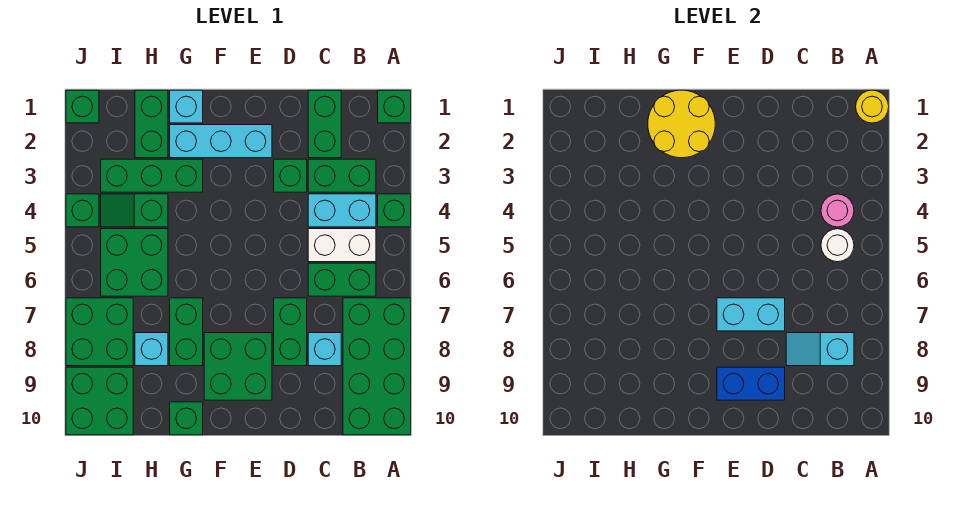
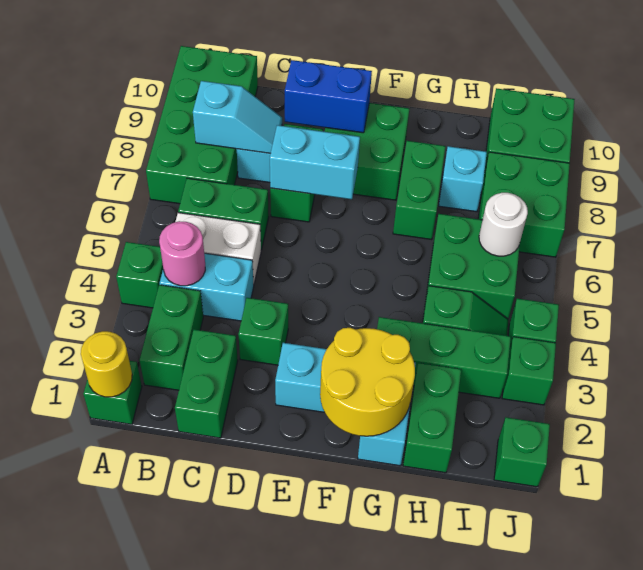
green 1x2 brick [308,159,376,192] -> green 1x2 brick turned to [140,285,203,390]
white 1x1 round brick [821,229,854,262] -> white 1x1 round brick moved to [479,193,528,256]
green 1x1 brick [170,402,203,435] -> green 1x1 brick moved to [502,337,556,405]

